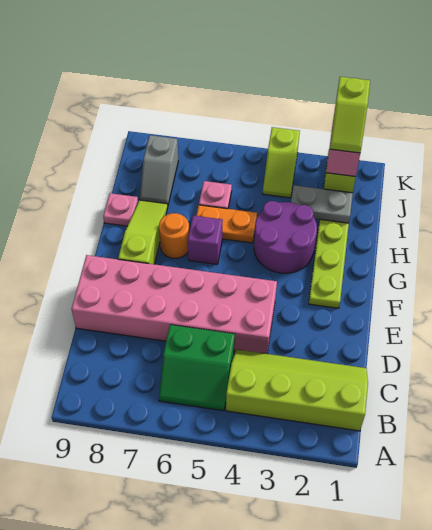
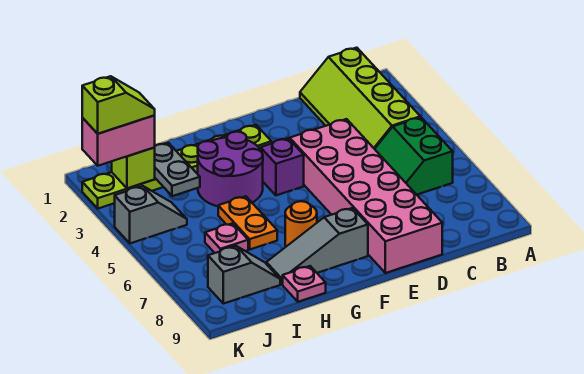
green 2x2 slope [159,325,235,411] -> green 2x2 slope turned to [375,117,453,195]
lime 1x3 slope [118,200,168,264] -> grey 1x3 slope [266,208,368,284]
purple 1x1 brick [188,216,223,264] -> purple 1x1 brick moved to [261,138,304,195]
lime 1x2 slope [263,127,300,198] -> grey 1x2 slope [115,186,187,243]

